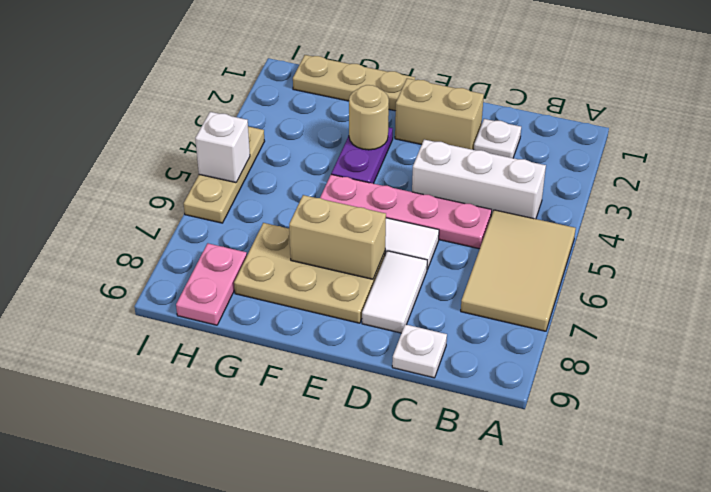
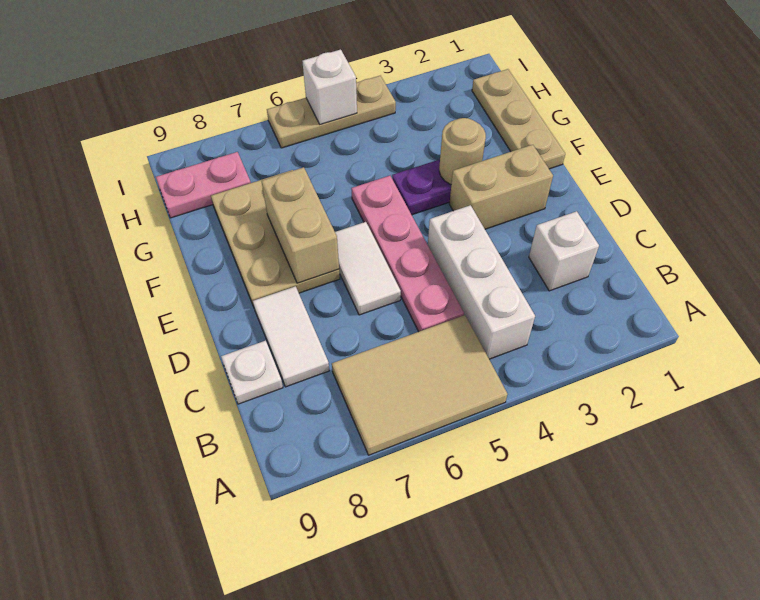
white 1x1 plate [474,119,521,158] -> white 1x1 brick [529,211,599,291]
tan 1x2 brick [395,78,484,150] -> tan 1x2 brick turned to [449,145,553,229]
white 1x2 tile [362,251,427,333] -> white 1x2 tile turned to [253,286,329,387]

